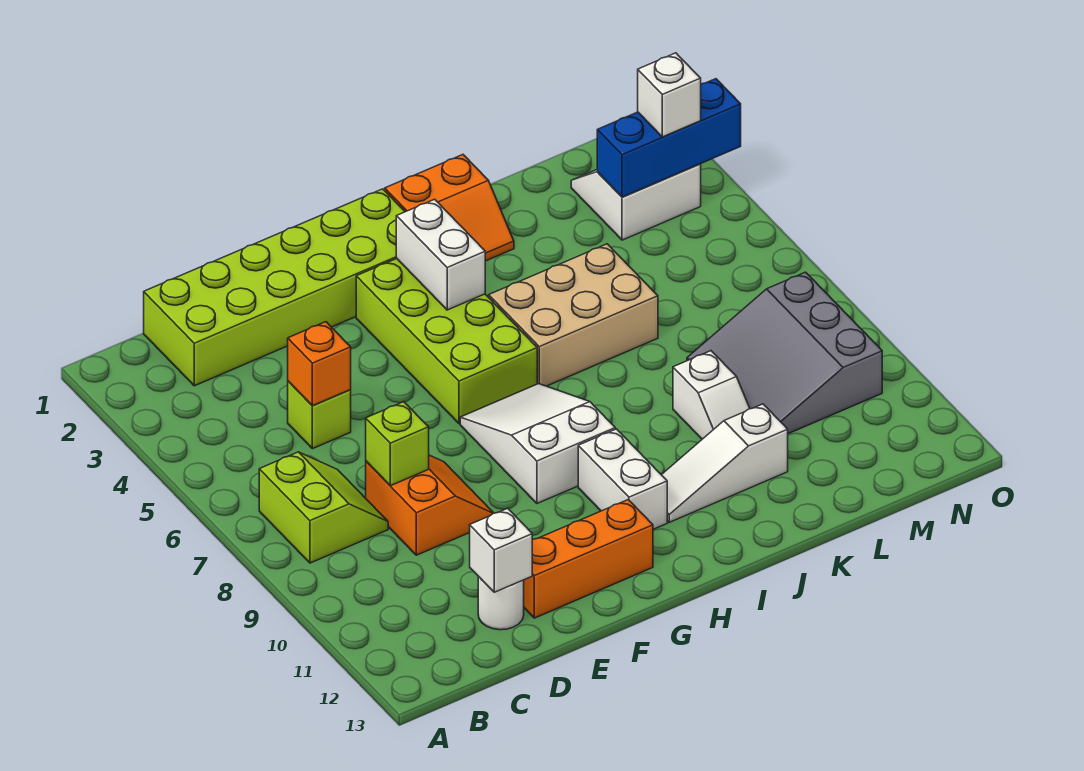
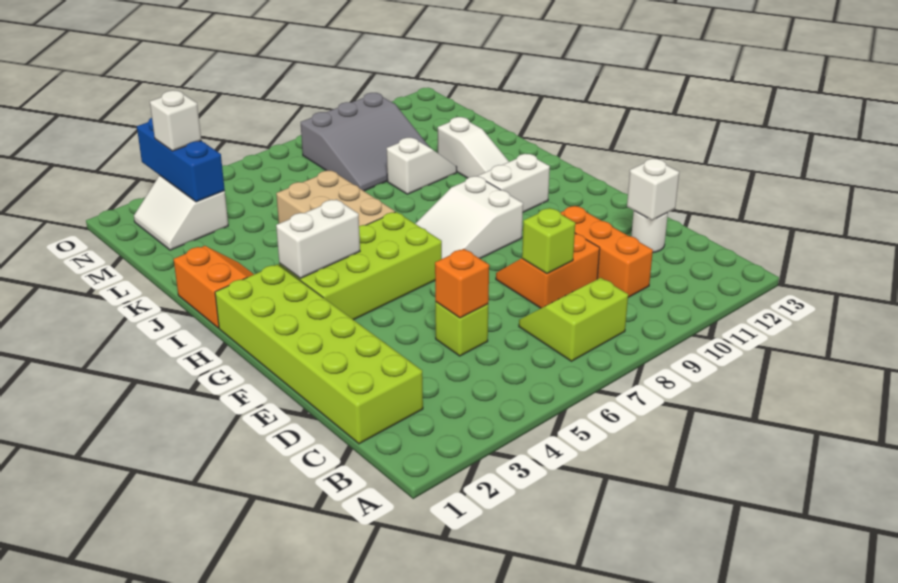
orange 1x3 brick [524,500,653,618] -> orange 1x3 brick moved to [560,206,653,297]

